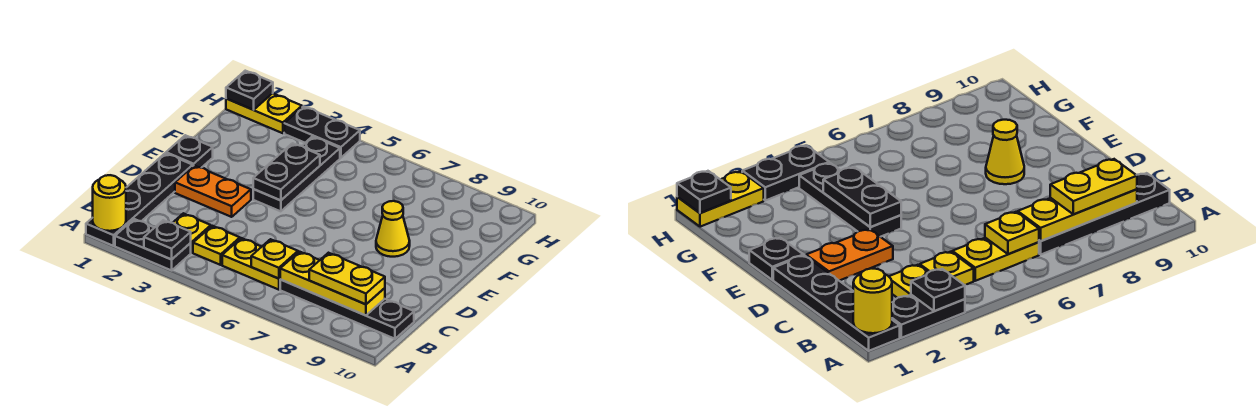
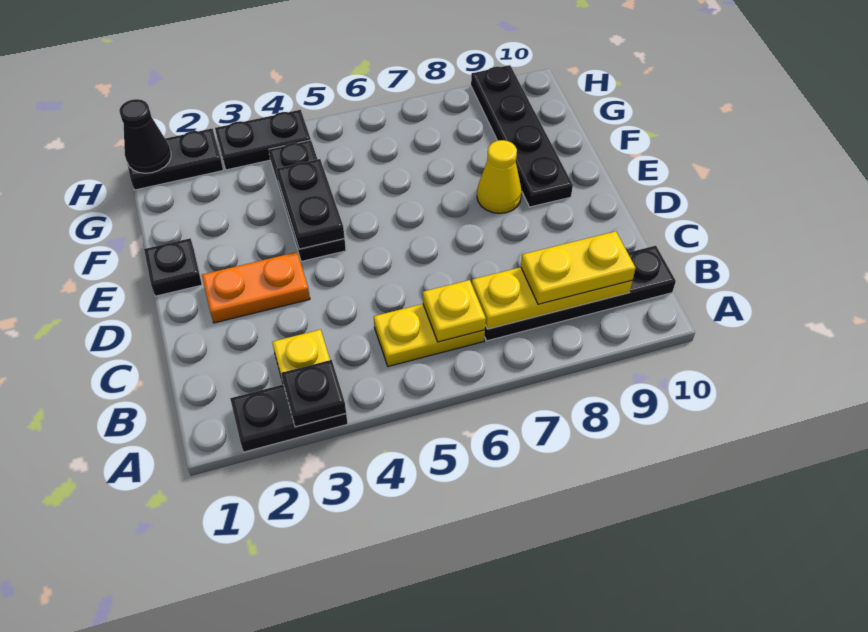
black 1x4 plate [86,153,193,246] -> black 1x4 plate moved to [471,65,573,207]
yellow 1x1 round brick [93,175,126,231] -> none
yellow 1x1 plate [193,226,240,265] -> none
yellow 1x2 plate [226,93,302,133] -> black 1x2 plate [127,129,223,190]
black 1x1 plate [226,71,273,110] -> black 1x1 cone [119,99,171,173]

